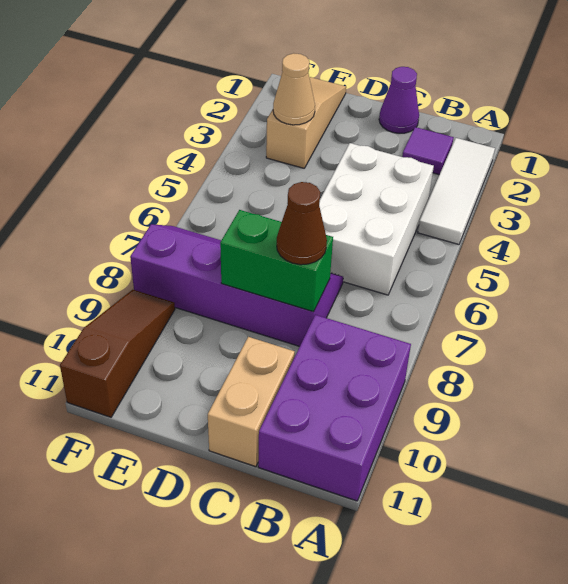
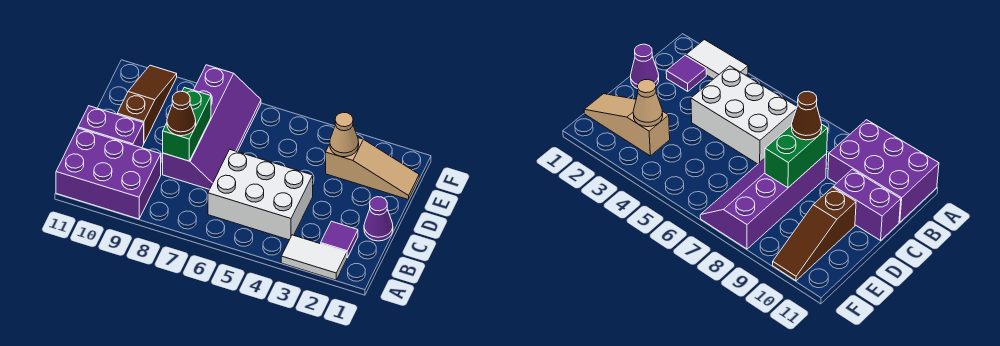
white 1x3 tile [418,138,495,245] -> white 1x2 tile [281,235,347,280]
tan 1x2 brick [208,337,295,467] -> purple 1x2 brick [78,106,144,148]
brown 1x3 slope [60,290,175,417] -> brown 1x3 slope turned to [117,65,177,143]

